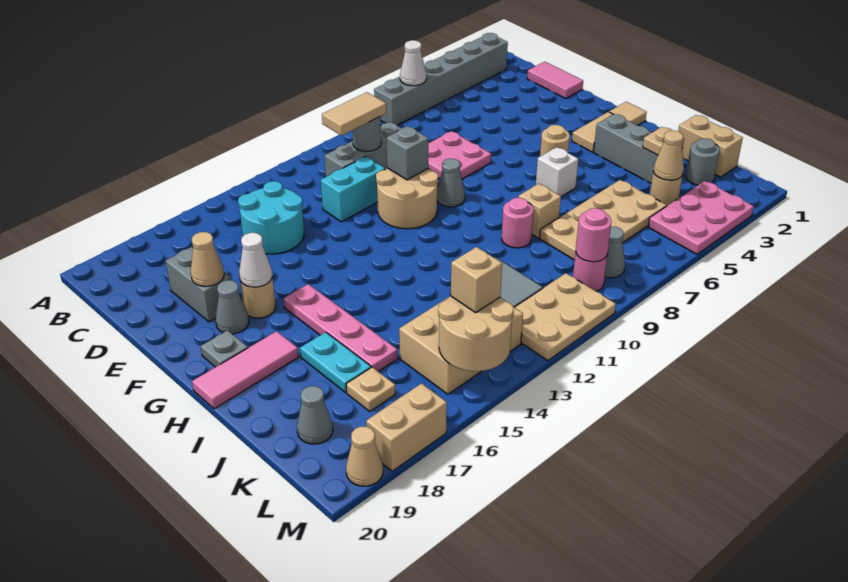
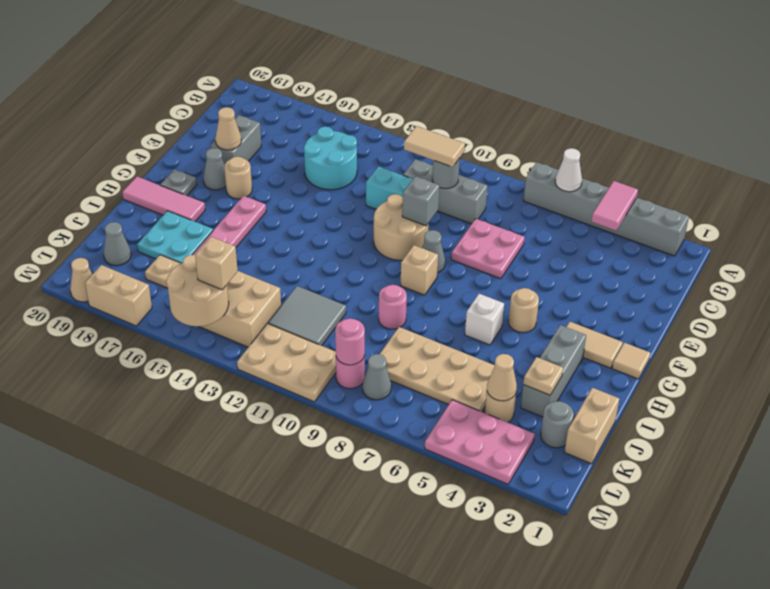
pink 1x2 tile [527,62,583,98] -> pink 1x2 tile moved to [591,181,638,230]
white 1x1 cone [239,233,272,287] -> none
tan 1x1 brick [518,184,561,238] -> tan 1x1 brick moved to [401,245,438,295]
cyan 1x2 plate [300,332,371,392] -> cyan 2x2 plate [137,211,213,263]

